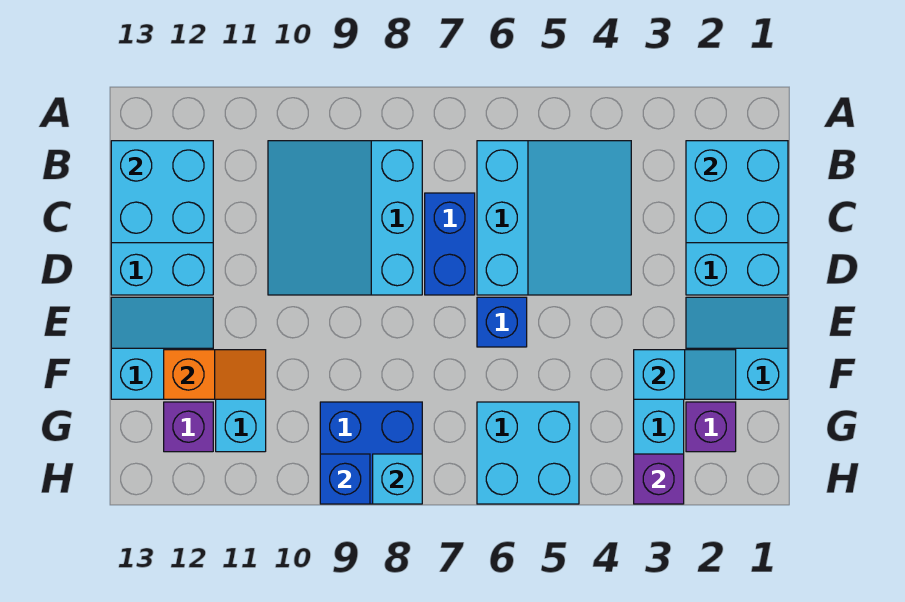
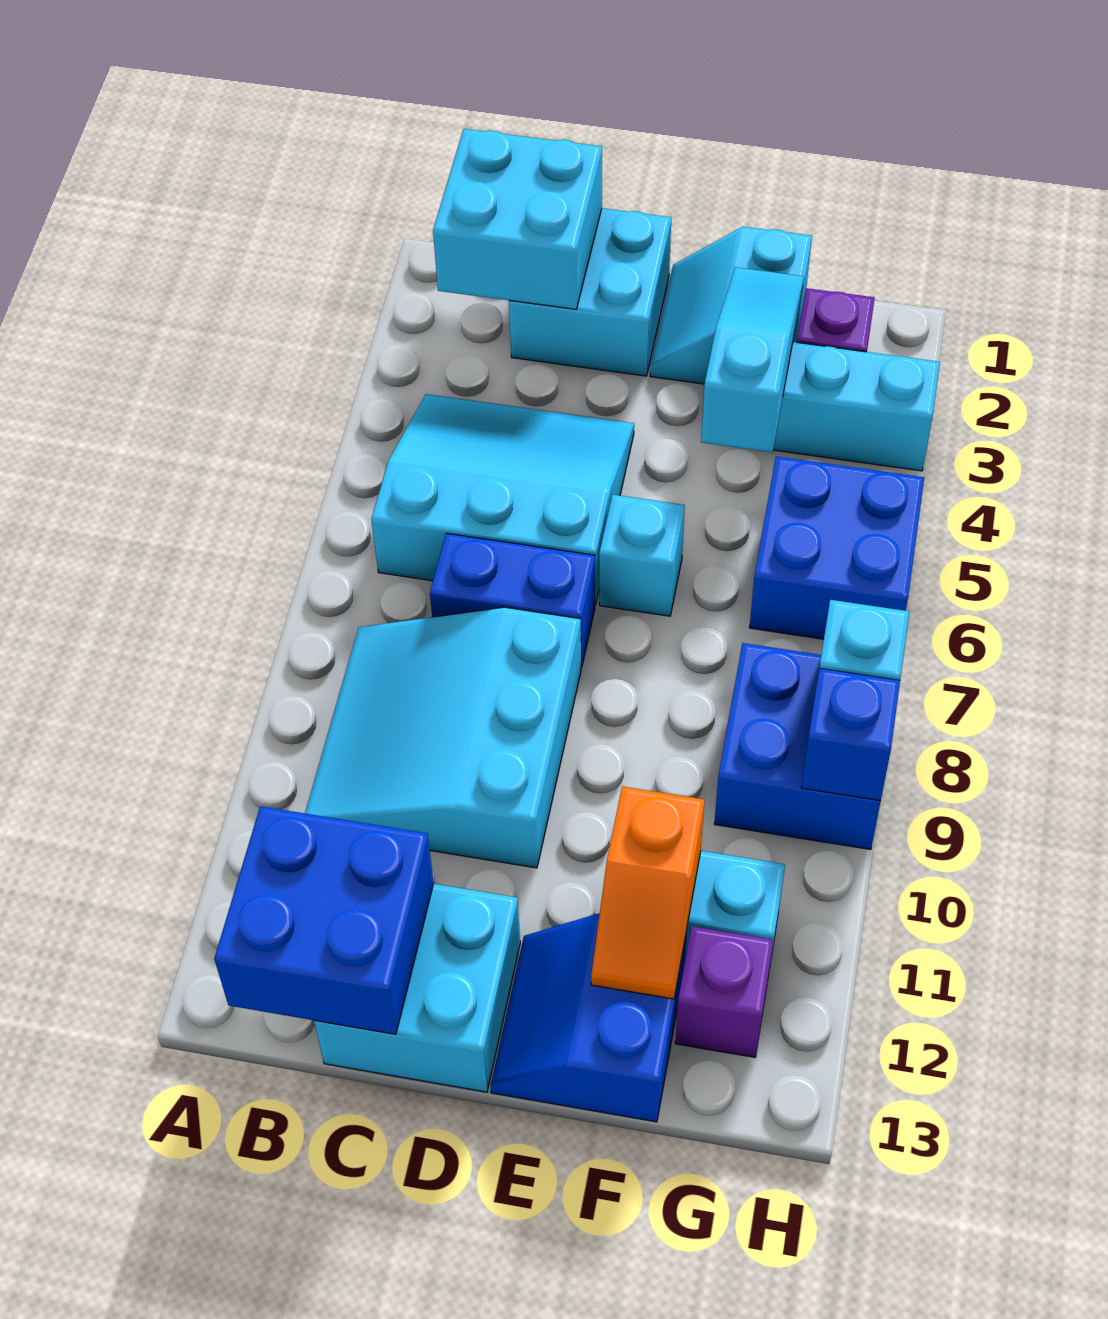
cyan 3x3 slope [268,141,422,295] -> cyan 3x3 slope turned to [305,607,581,868]
cyan 2x2 brick [111,141,213,243] -> blue 2x2 brick [214,806,434,1034]
blue 1x1 brick [477,297,527,347] -> cyan 1x1 brick [599,495,685,616]
cyan 2x2 slope [111,297,213,399] -> blue 2x2 slope [491,913,687,1122]
cyan 1x2 slope [634,350,736,399] -> cyan 1x3 slope [701,267,804,452]
orange 1x2 slope [164,350,266,399] -> orange 1x2 slope turned to [591,786,705,999]
cyan 2x2 brick [477,402,579,504] -> blue 2x2 brick [749,456,924,639]
purple 1x1 brick [634,454,684,504] -> none

